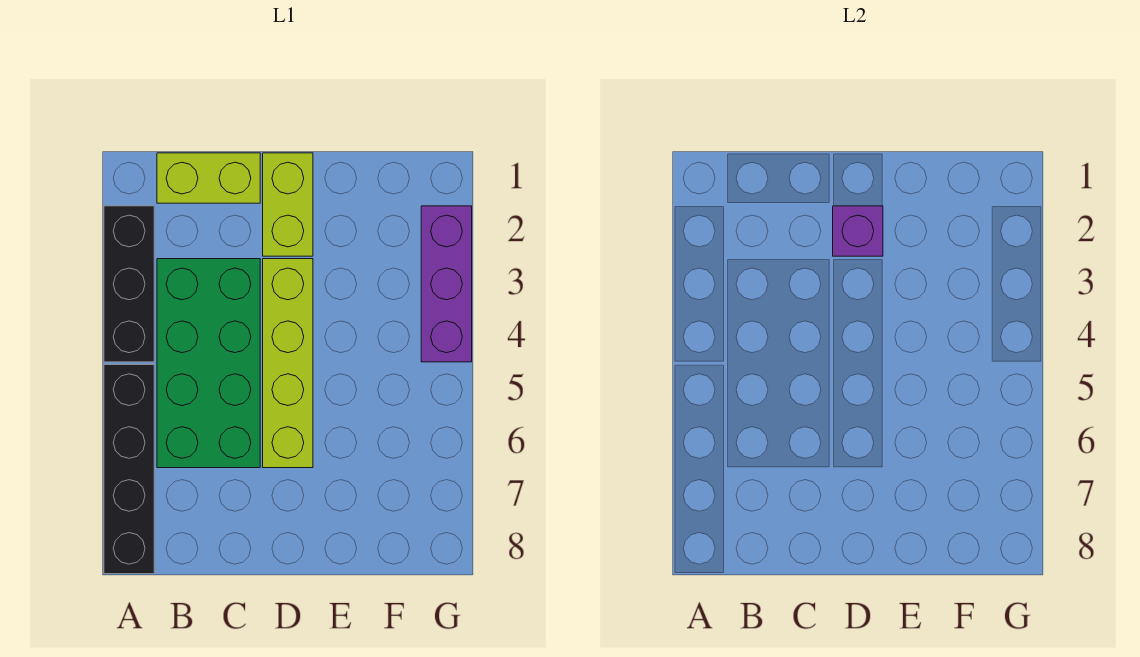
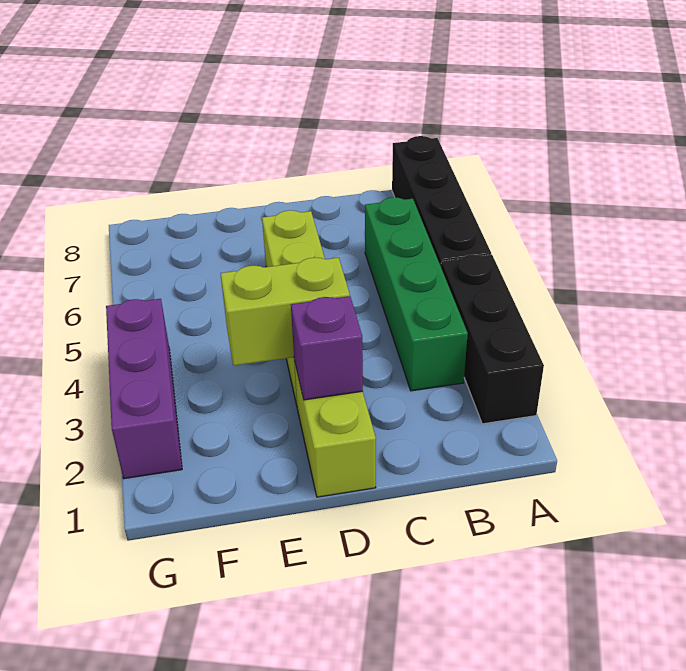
lime 1x2 brick [157,153,260,203] -> lime 1x2 brick moved to [220,257,350,366]
green 2x4 brick [157,259,260,468] -> green 1x4 brick [365,197,468,391]

